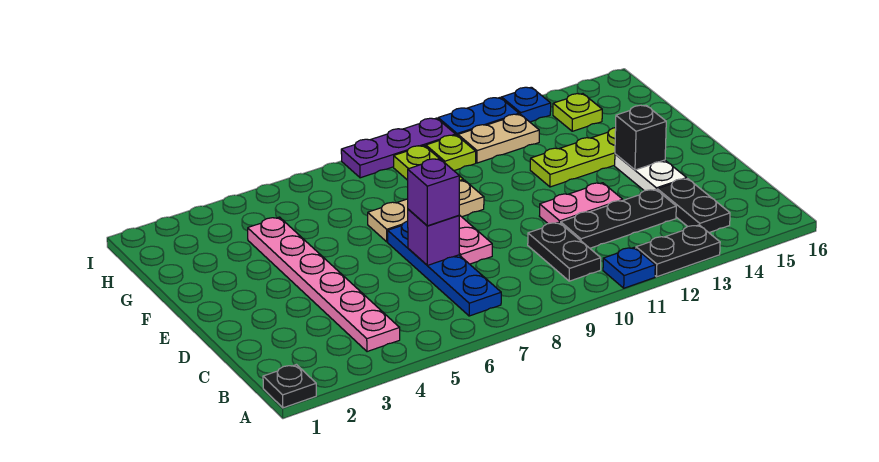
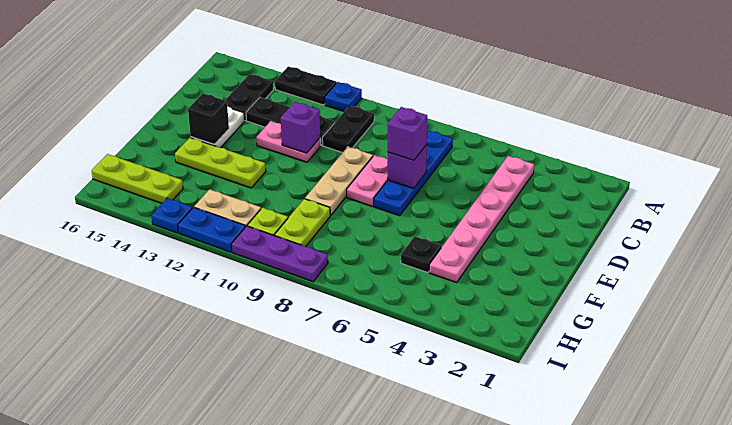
black 1x1 plate [263,365,316,408] -> black 1x1 plate moved to [401,236,441,273]
none -> purple 1x1 brick [281,102,320,153]
tan 1x3 plate [368,180,484,242] -> tan 1x3 plate turned to [305,147,373,215]
lime 1x1 plate [553,94,602,131] -> lime 1x3 plate [92,154,183,203]

